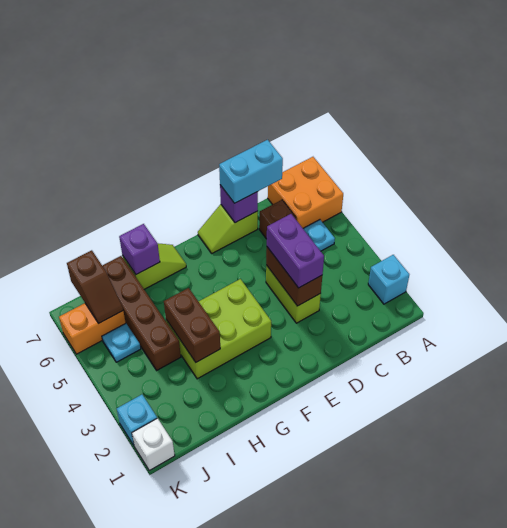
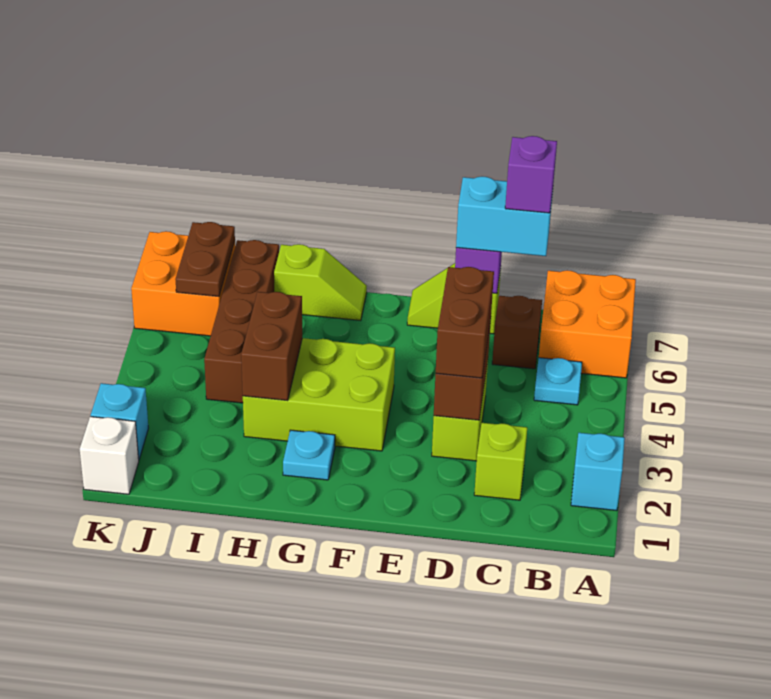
none -> lime 1x1 brick [474,423,527,500]
purple 1x2 brick [267,214,324,288] -> brown 1x2 brick [436,267,494,378]
purple 1x1 brick [119,224,160,274] -> purple 1x1 brick moved to [505,136,557,213]
cyan 1x1 plate [102,323,141,362] -> cyan 1x1 plate moved to [283,430,335,480]
orange 1x2 brick [59,303,126,354] -> orange 2x2 brick [131,231,235,336]
brown 1x2 slope [67,250,123,323] -> brown 1x2 plate [175,222,235,296]

